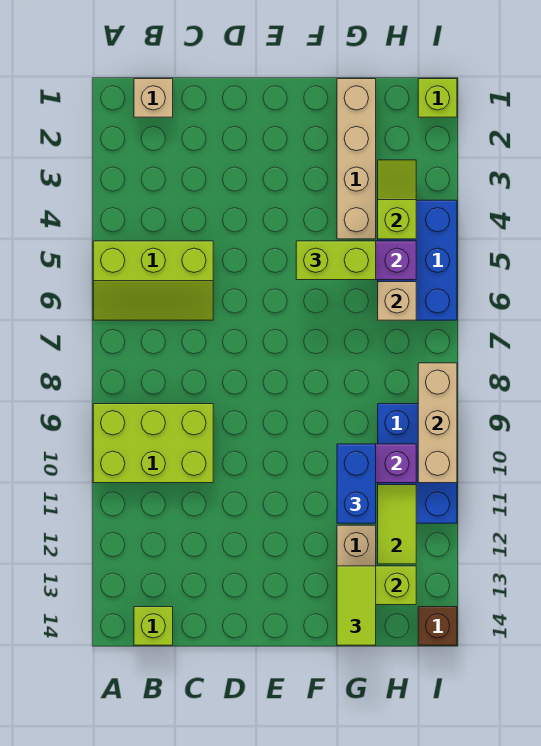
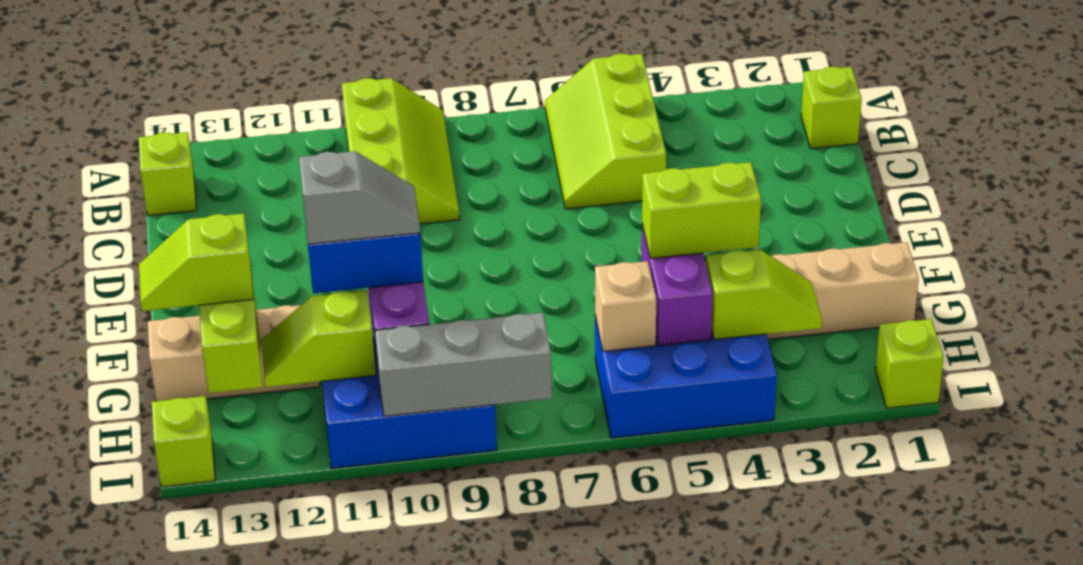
lime 2x3 brick [93,404,213,483] -> lime 2x3 slope [342,78,460,224]
tan 1x1 brick [134,79,173,117] -> lime 1x1 brick [801,67,862,149]
lime 1x2 brick [296,241,376,280] -> lime 1x2 brick turned to [642,162,761,258]
none -> grey 1x2 slope [299,151,420,244]
lime 1x2 tile [337,566,376,645] -> lime 1x2 slope [139,214,253,311]
lime 1x2 tile [378,485,416,564] -> lime 1x2 slope [261,290,376,387]
tan 1x3 brick [418,363,457,483] -> grey 1x3 brick [375,313,552,416]
brown 1x1 brick [418,607,457,645] -> lime 1x1 brick [152,396,215,487]

